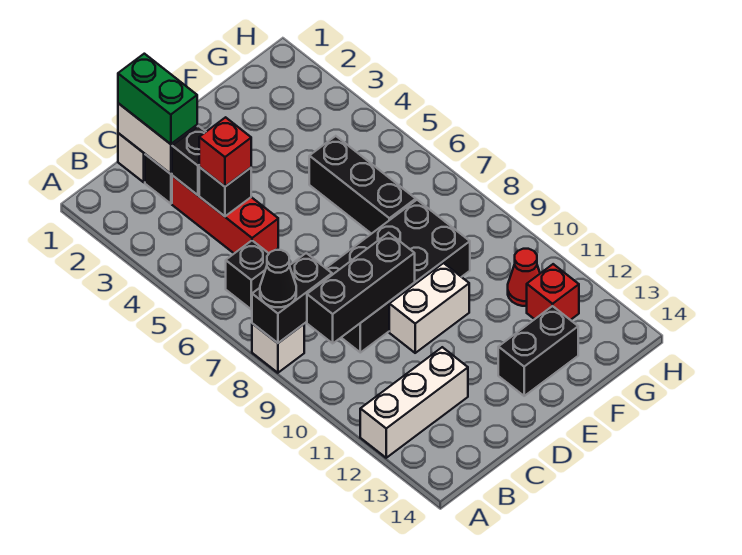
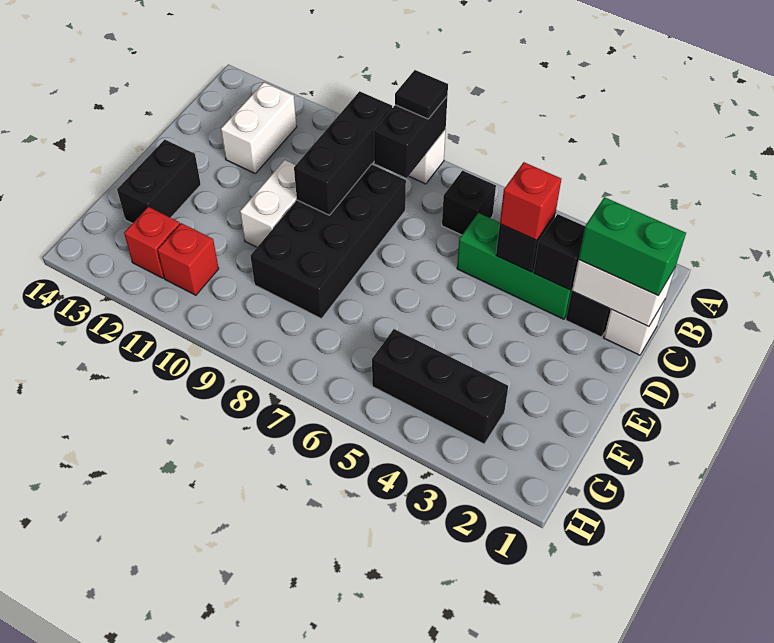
black 1x1 cone [260,250,296,307] -> black 1x1 tile [395,70,448,119]
white 1x3 brick [360,347,468,458] -> white 1x2 brick [221,82,297,173]
red 1x3 brick [172,176,278,253] -> green 1x3 brick [457,213,573,319]
black 1x3 brick [309,136,416,234] -> black 1x3 brick moved to [372,329,508,444]
red 1x1 cone [508,249,540,306] -> red 1x1 brick [157,223,219,295]

